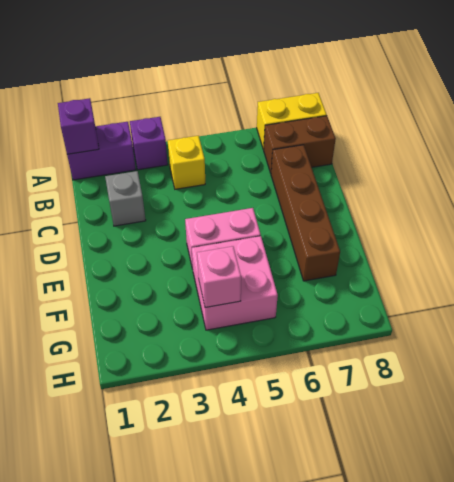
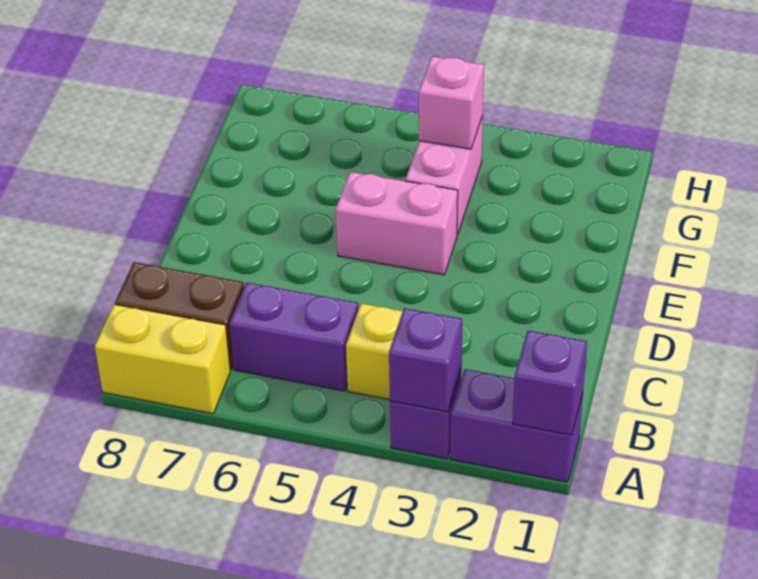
none -> purple 1x1 brick [389,308,462,412]
none -> purple 1x2 brick [229,283,358,391]
grey 1x1 brick [105,171,146,226] -> none
brown 1x4 brick [271,145,340,281] -> none
pink 2x2 brick [192,236,278,330] -> pink 1x2 brick [406,116,483,235]

